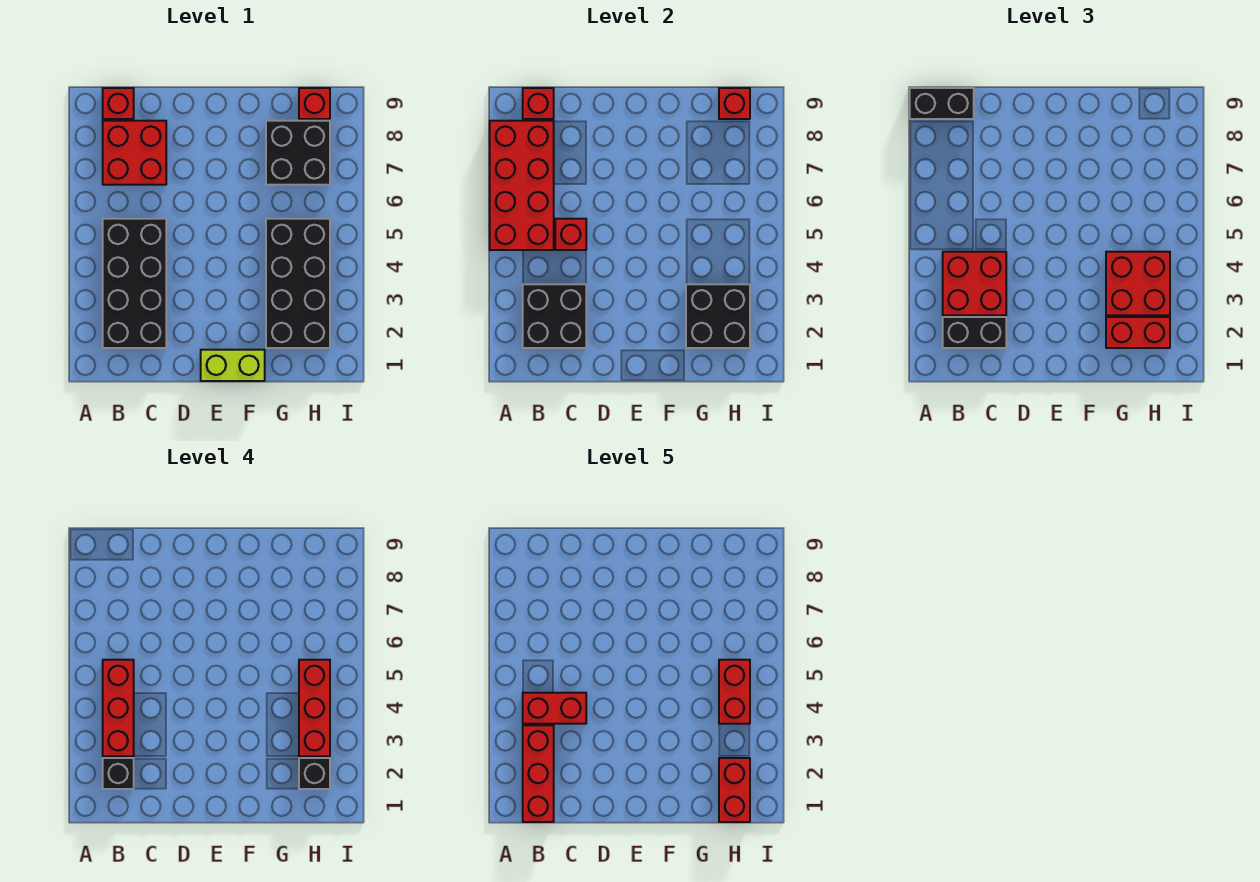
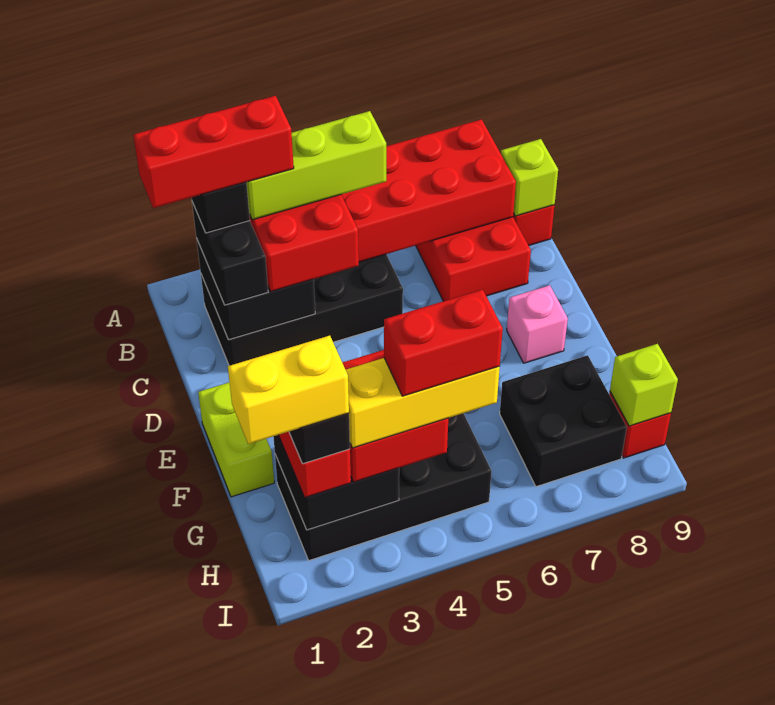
black 1x2 brick [910,88,974,119] -> none
red 1x3 brick [103,660,134,756] -> lime 1x3 brick [247,111,386,220]
red 1x2 brick [523,693,586,724] -> none
red 1x1 brick [523,88,554,119] -> lime 1x1 brick [501,139,558,216]
red 1x1 brick [555,219,586,250] -> none
none -> pink 1x1 brick [507,285,568,363]
red 1x2 brick [719,758,750,822] -> yellow 1x2 brick [228,336,349,444]
red 1x3 brick [299,660,330,756] -> yellow 1x3 brick [346,358,500,448]
red 1x1 brick [719,88,750,119] -> lime 1x1 brick [610,344,678,426]

